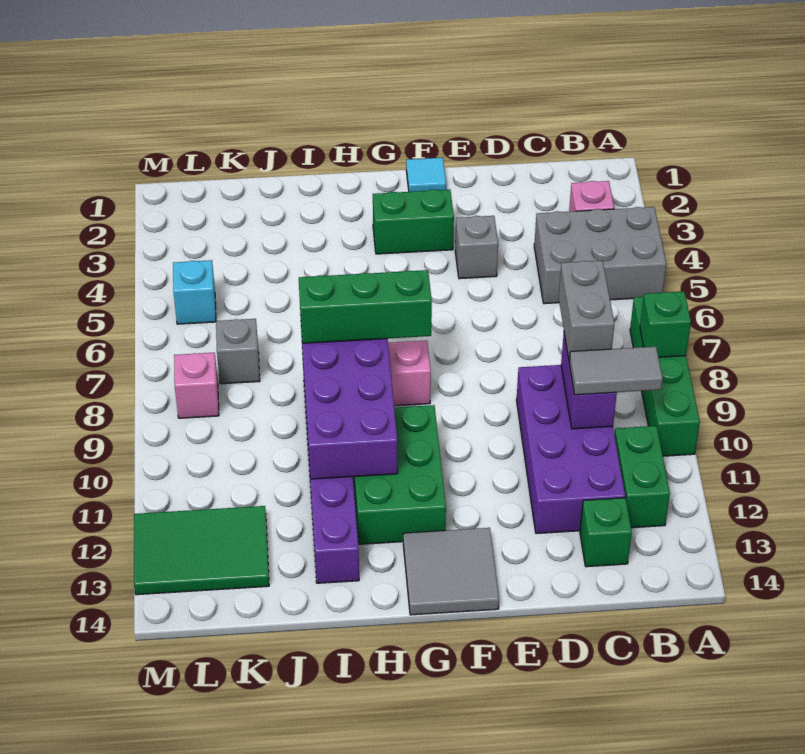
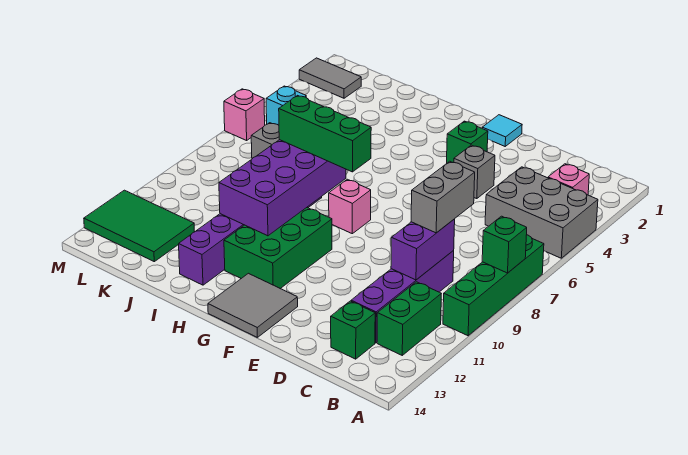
grey 1x2 tile [569,347,663,395] -> grey 1x2 tile moved to [299,58,361,98]
purple 2x4 brick [517,365,625,534] -> purple 1x4 brick [351,251,454,343]
green 1x2 brick [373,189,454,254] -> green 1x1 brick [447,121,488,163]
pink 1x1 brick [174,353,219,418] -> pink 1x1 brick moved to [224,89,265,140]

